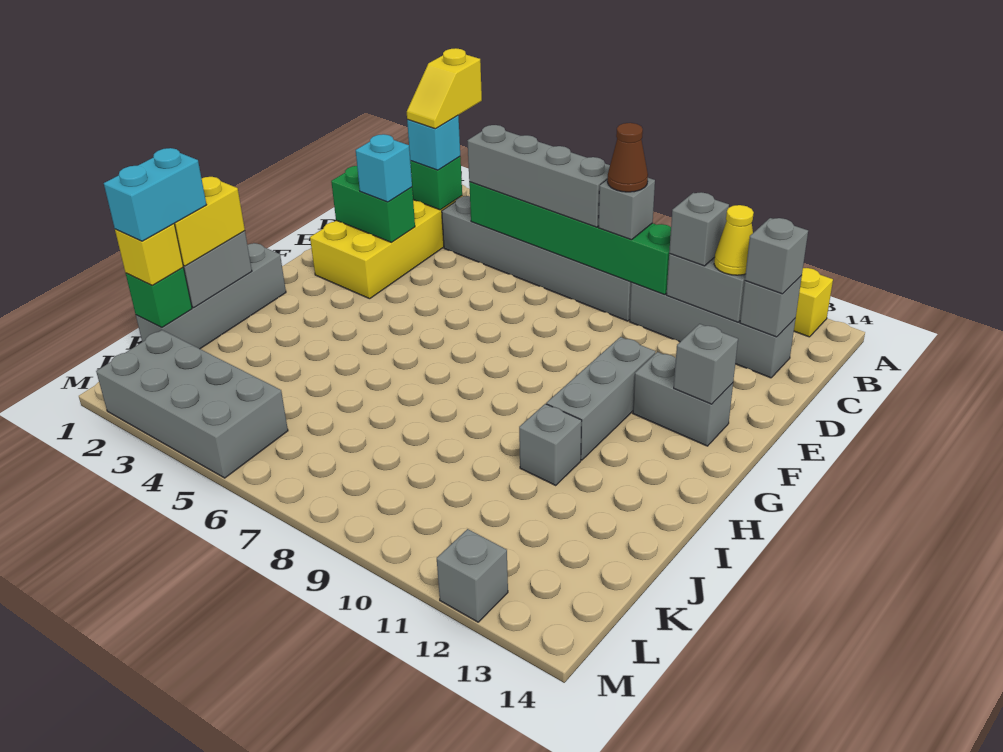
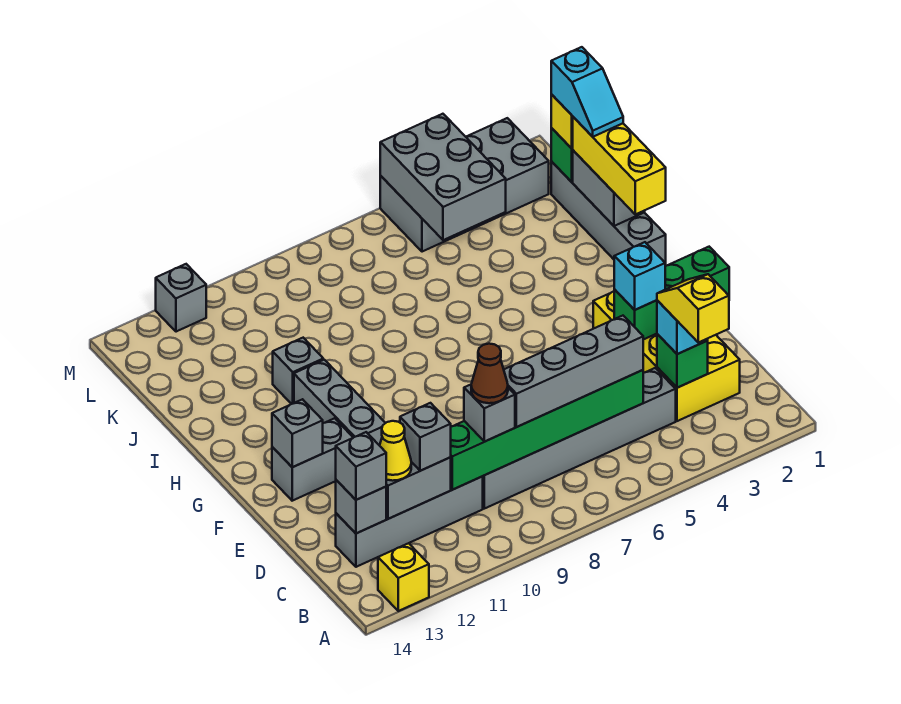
green 1x2 brick [331,166,415,242] -> green 1x3 brick [614,247,729,340]
yellow 1x2 brick [174,177,245,266] -> yellow 1x3 brick [573,117,666,214]
cyan 1x2 brick [104,148,206,241] -> cyan 1x2 slope [551,47,623,137]
none -> grey 2x3 brick [380,114,506,240]

